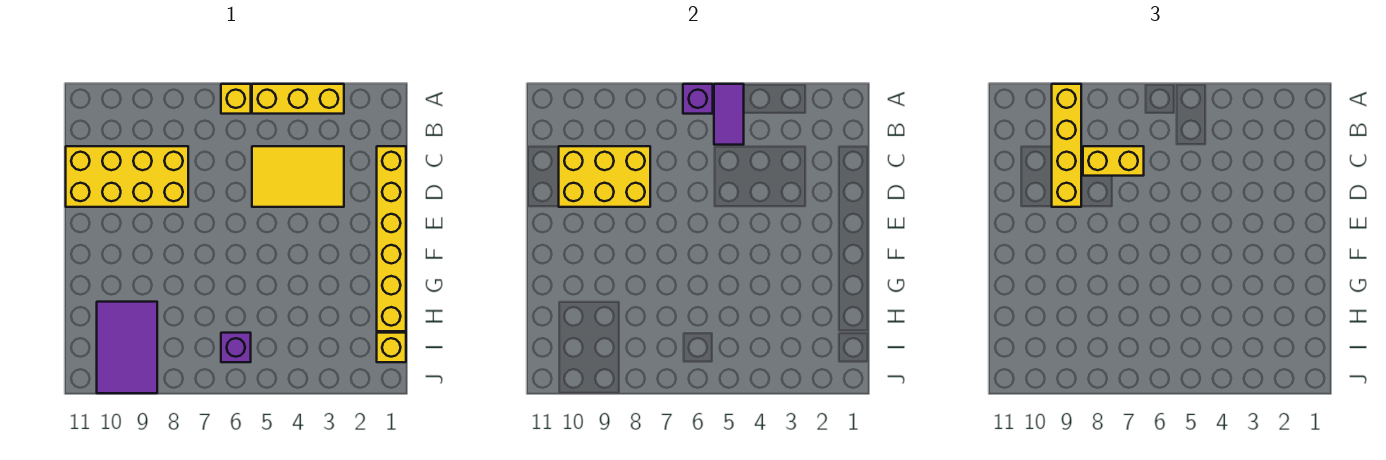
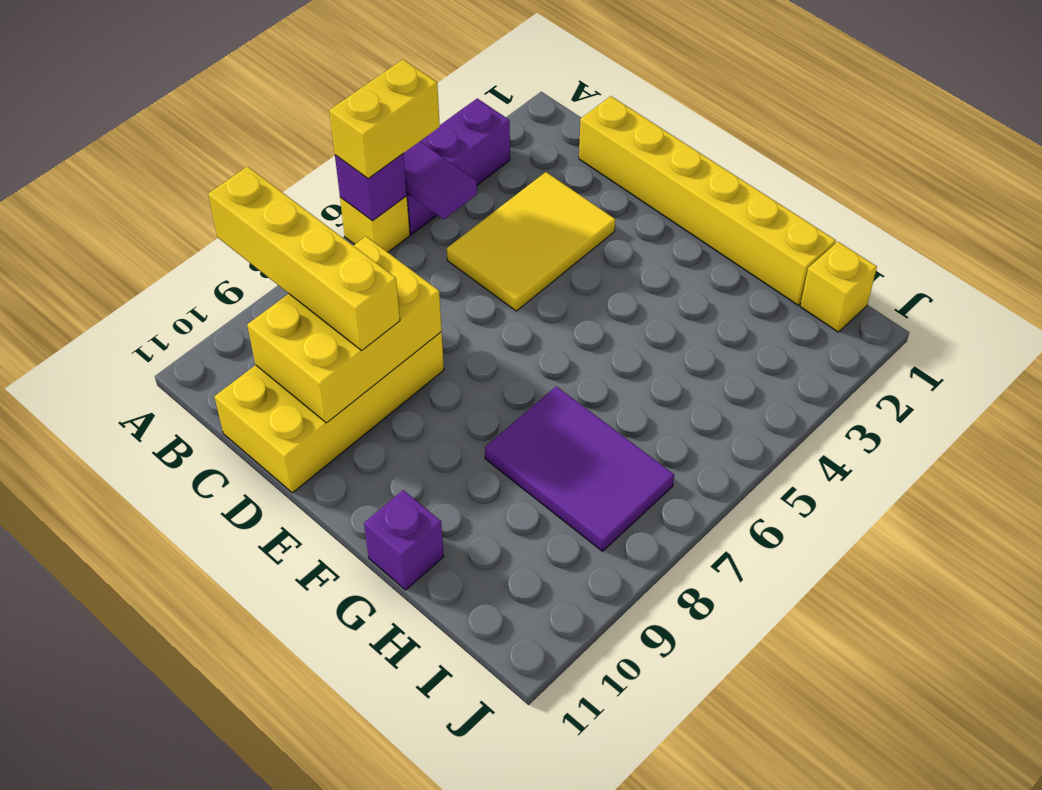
yellow 1x3 brick [252,84,344,114] -> purple 1x3 brick [407,98,510,234]
yellow 1x2 brick [1083,146,1144,176] -> yellow 1x2 brick moved to [329,59,440,178]
purple 2x3 tile [97,302,157,393] -> purple 2x3 tile moved to [485,386,674,551]
purple 1x1 brick [221,333,251,362] -> purple 1x1 brick moved to [364,490,444,590]

